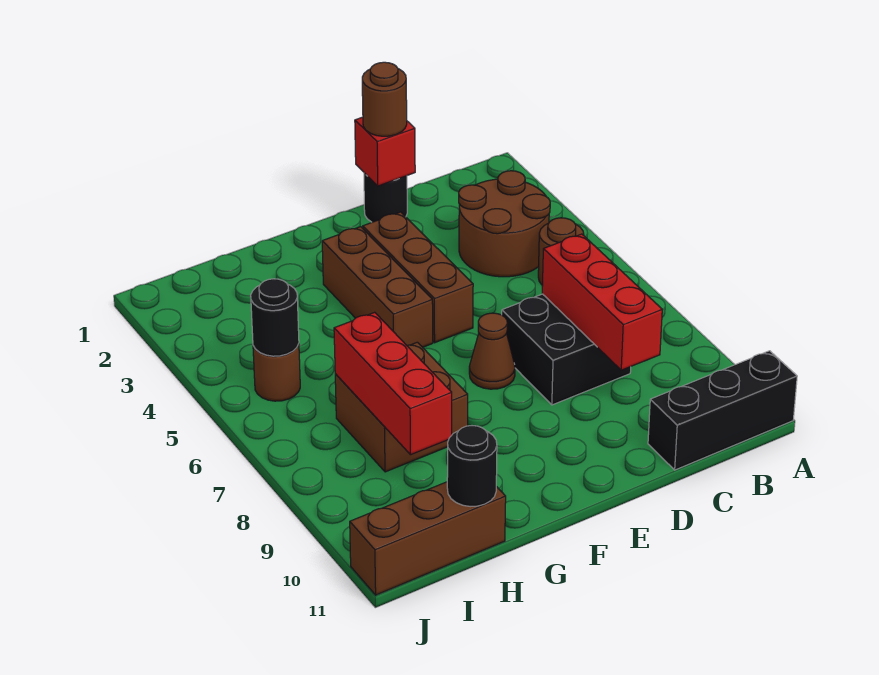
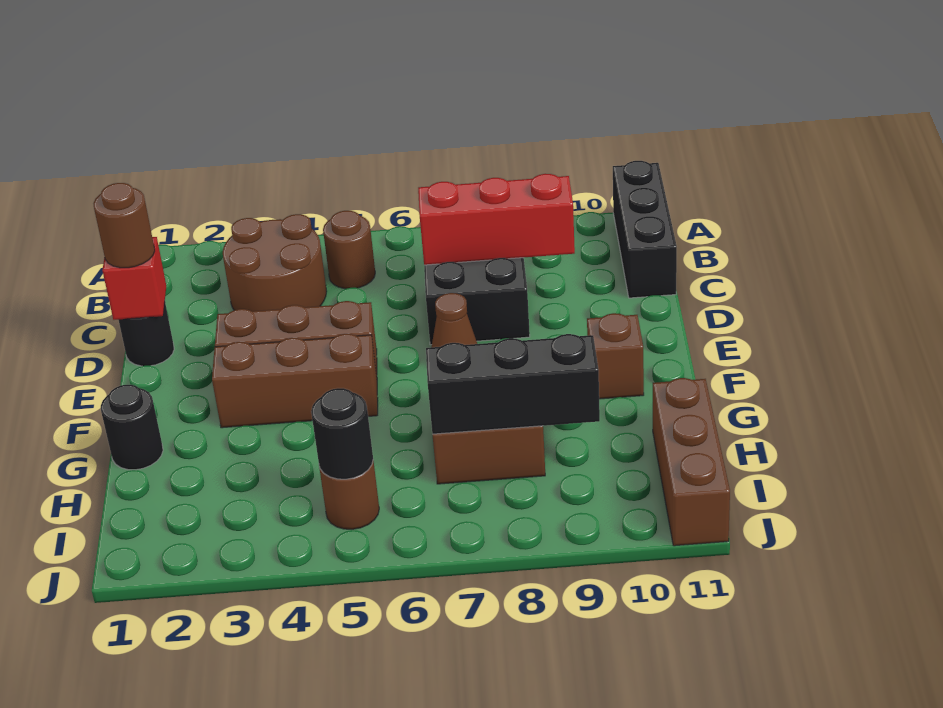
none -> brown 1x1 brick [587,313,644,399]
red 1x3 brick [334,312,452,455] -> black 1x3 brick [426,334,600,434]
black 1x1 round brick [447,426,497,507] -> black 1x1 round brick moved to [101,385,163,470]

